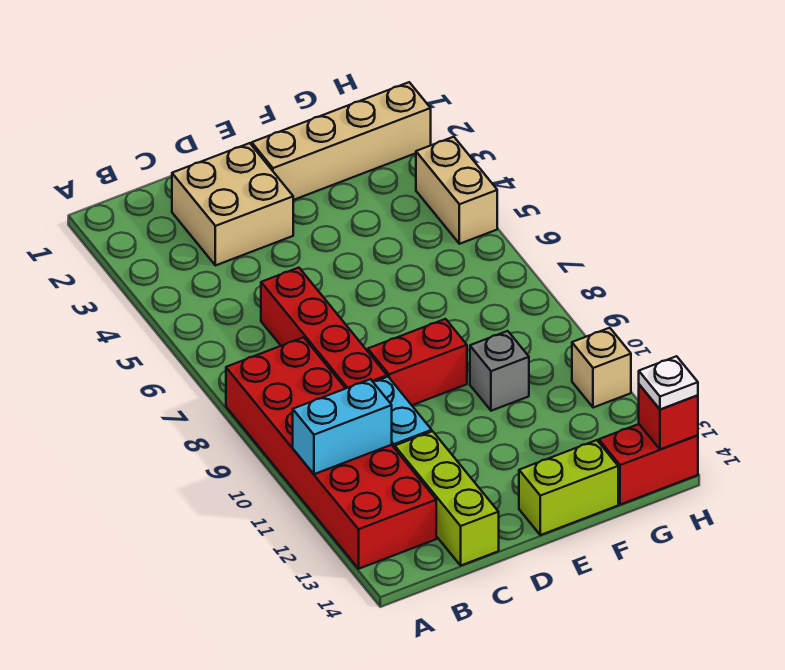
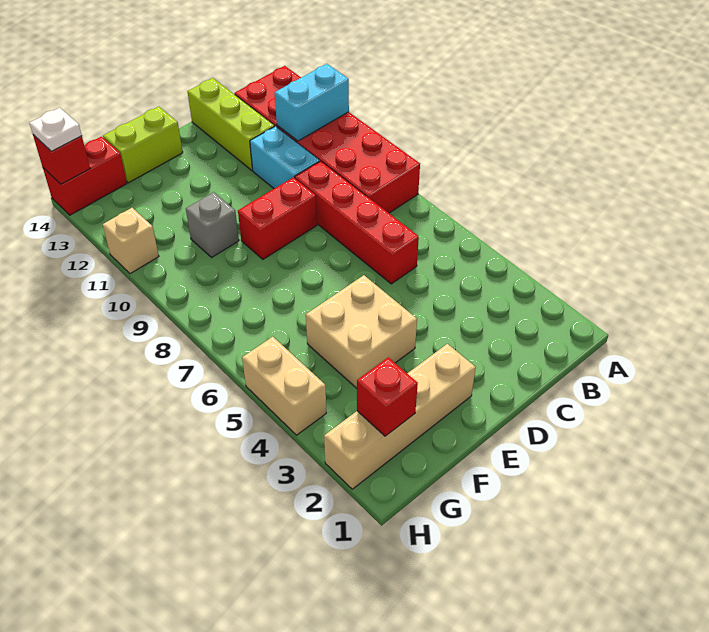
tan 2x2 brick [172,143,293,266] -> tan 2x2 brick moved to [306,275,417,388]
none -> red 1x1 brick [357,357,418,436]

